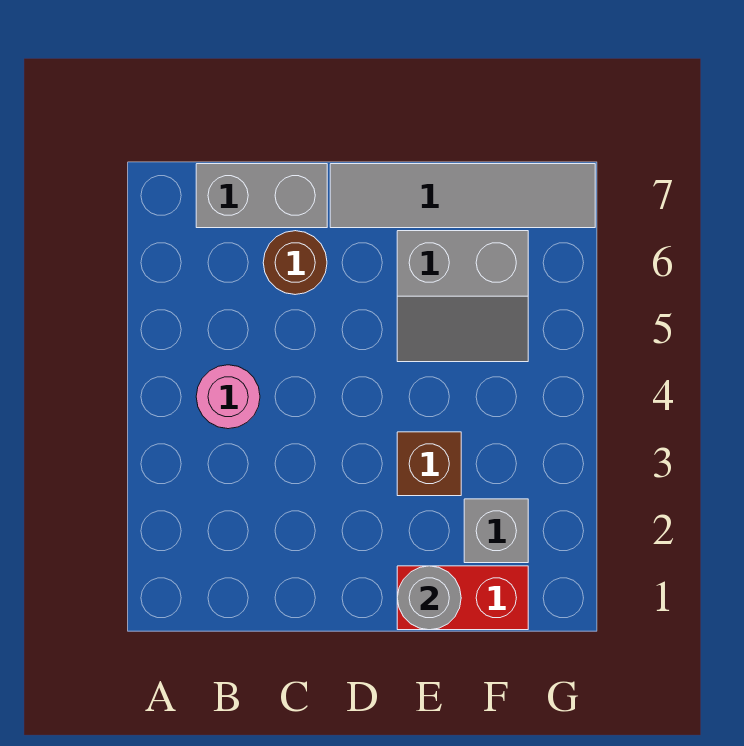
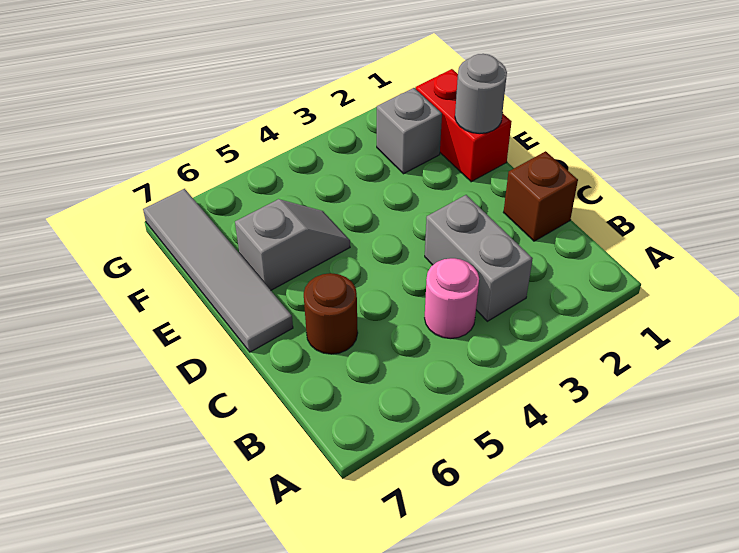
grey 1x2 brick [196,164,327,228] -> grey 1x2 brick moved to [425,195,533,321]
brown 1x1 brick [397,432,461,496] -> brown 1x1 brick moved to [503,151,578,241]
grey 2x2 slope [397,231,528,362] -> grey 1x2 slope [235,199,350,290]

